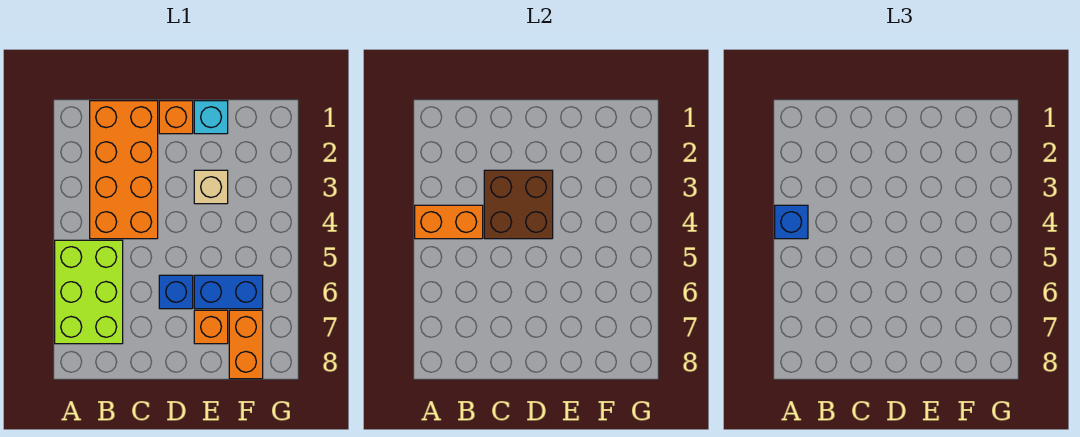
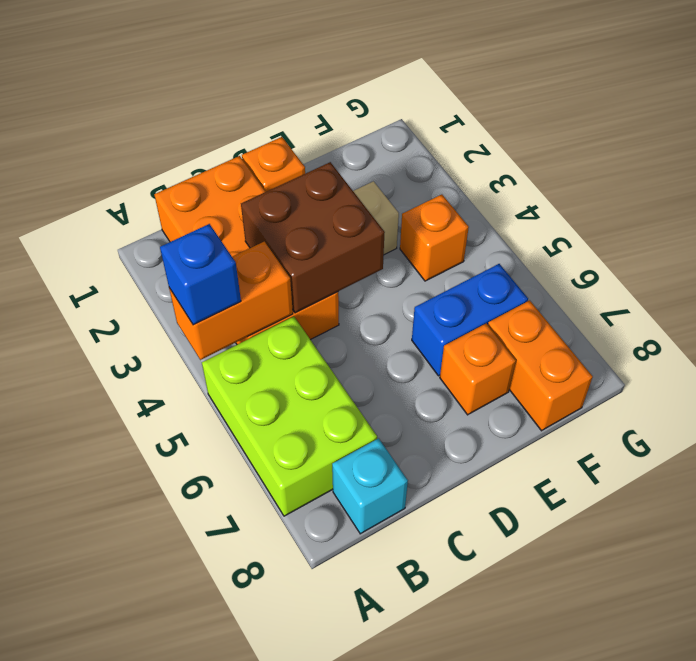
blue 1x1 brick [159,275,193,309] -> none
cyan 1x1 brick [194,101,228,134] -> cyan 1x1 brick moved to [332,438,408,534]
none -> orange 1x1 brick [400,195,469,281]

